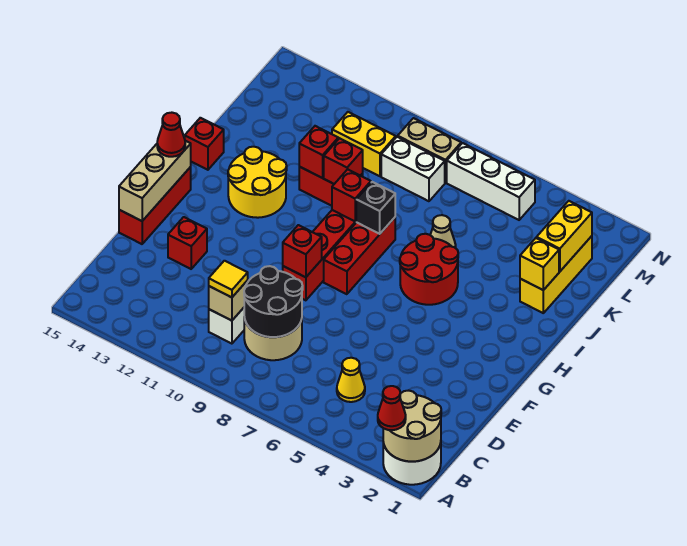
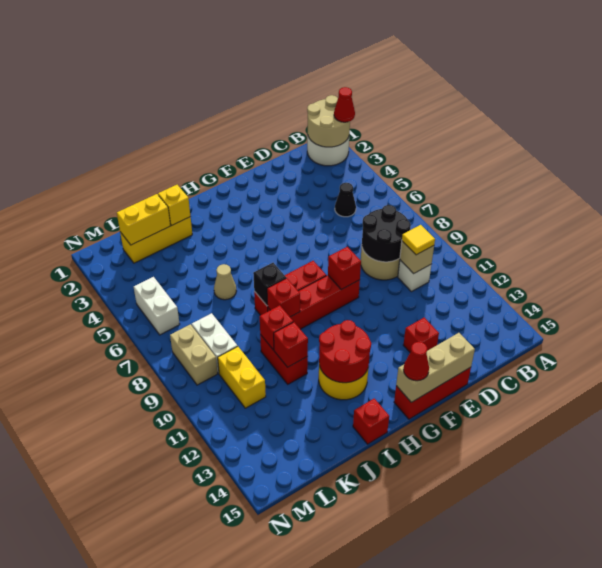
yellow 1x1 cone [337,357,365,402] -> black 1x1 cone [335,183,356,217]
red 2x2 round brick [400,234,458,305] -> red 2x2 round brick moved to [319,320,371,383]
white 1x3 brick [447,143,535,220] -> white 1x2 brick [134,277,180,335]

